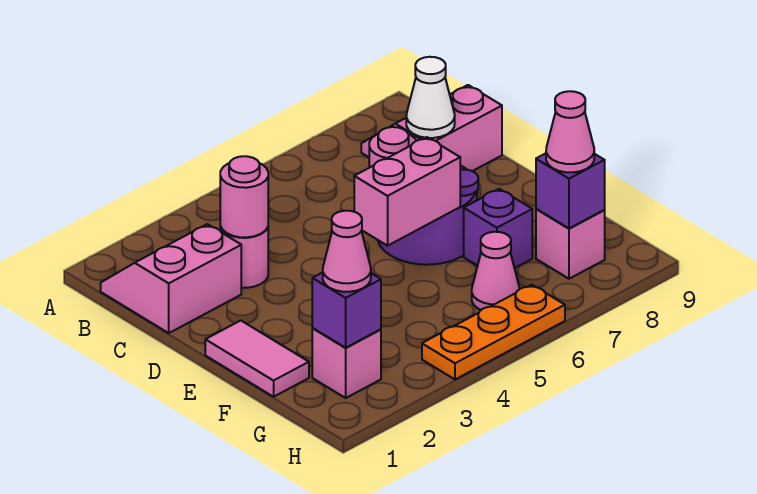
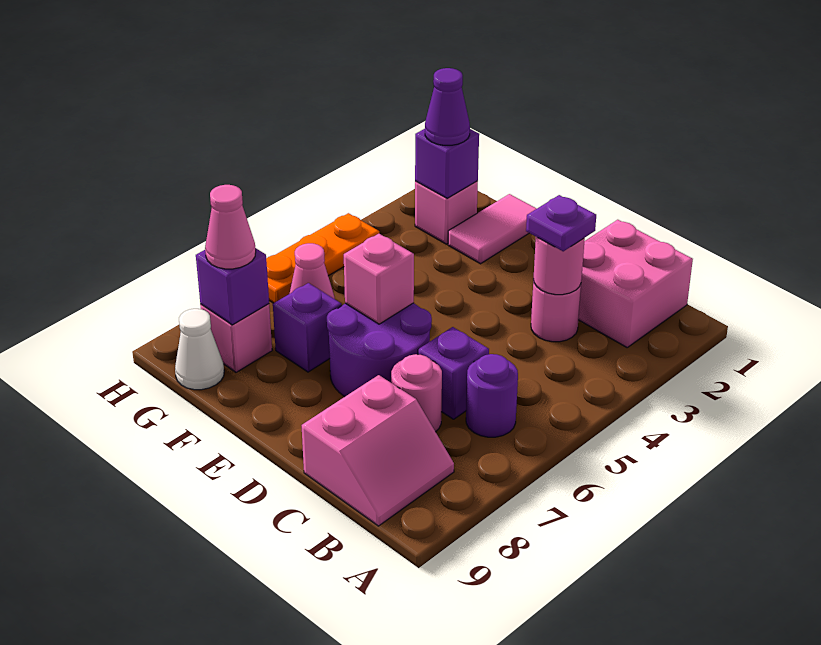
pink 2x2 slope [101,224,241,333] -> pink 2x2 brick [578,220,693,347]
none -> purple 1x1 round brick [466,354,518,437]
none -> purple 1x1 plate [526,195,596,251]
none -> purple 1x1 brick [418,327,489,419]
white 1x1 cone [406,57,455,138] -> white 1x1 cone moved to [175,309,224,390]
pink 1x2 tile [205,321,309,397] -> pink 1x2 tile turned to [448,194,537,264]
pink 1x2 brick [354,137,460,246] -> pink 1x1 brick [344,234,414,324]
pink 1x1 cone [323,211,371,292] -> purple 1x1 cone [425,68,470,145]

